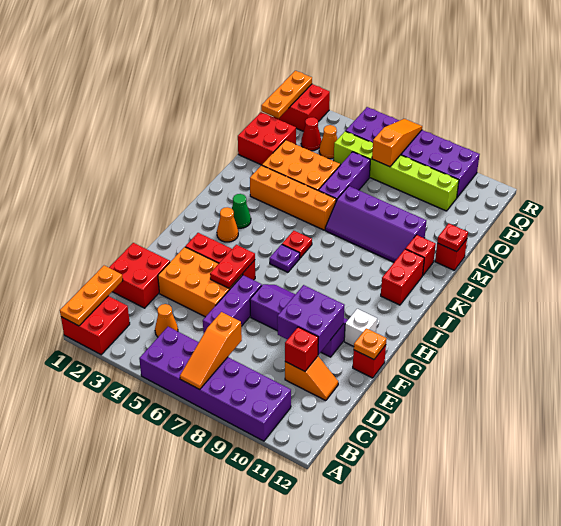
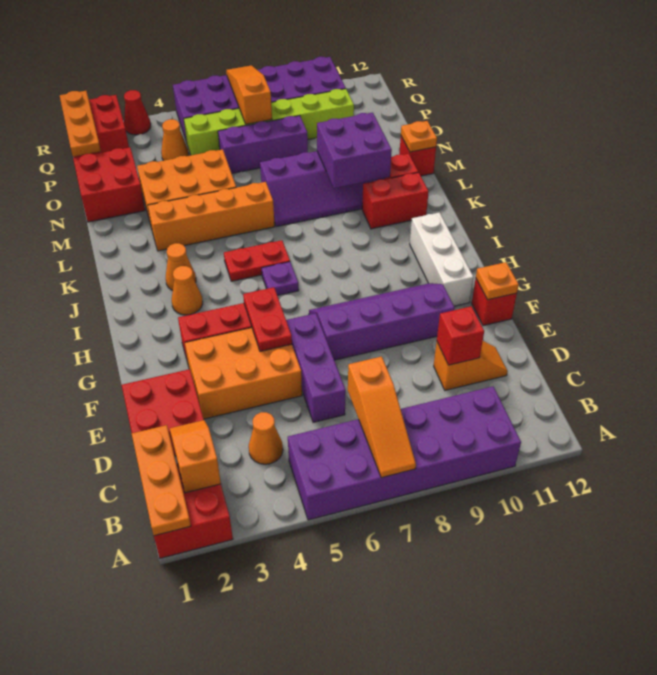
none -> orange 1x2 slope [170,420,221,493]
purple 2x2 brick [277,285,345,355] -> purple 2x2 brick moved to [317,113,392,188]
white 1x1 brick [344,309,377,346] -> white 1x3 brick [410,212,474,306]
green 1x1 cone [232,194,251,228] -> orange 1x1 cone [166,243,196,290]
red 1x1 plate [282,231,312,258] -> red 1x2 plate [224,240,290,281]
red 1x2 brick [381,249,424,305] -> red 1x2 brick turned to [362,172,429,229]
purple 1x3 brick [318,152,370,201] -> purple 1x3 brick turned to [218,116,308,173]
red 1x1 plate [437,223,468,252] -> orange 1x1 plate [401,121,437,152]
red 1x1 cone [301,117,321,151] -> red 1x1 cone moved to [124,90,151,135]

